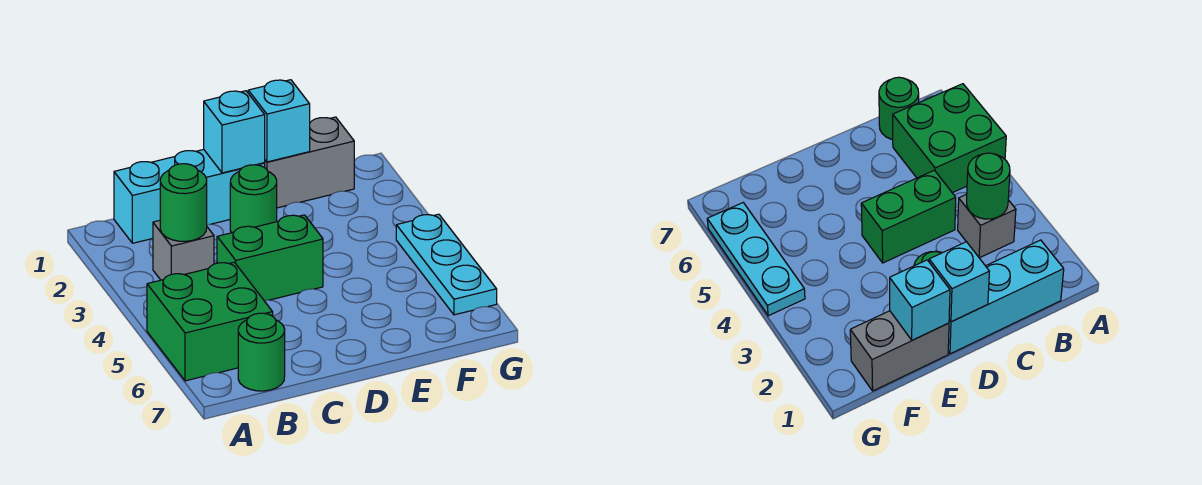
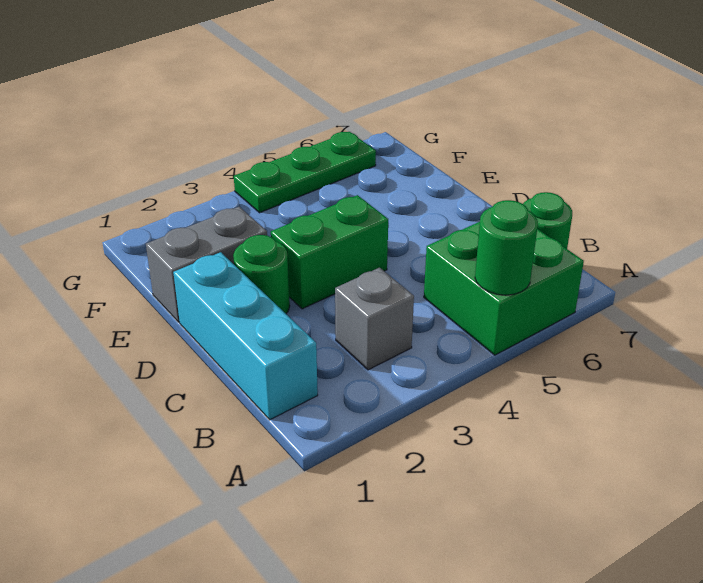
green 1x1 round brick [160,164,207,241] -> green 1x1 round brick moved to [475,200,538,295]
green 1x2 brick [217,215,323,300] -> green 1x2 brick turned to [271,195,388,309]
cyan 1x1 brick [204,91,265,173] -> none
grey 1x2 brick [265,117,354,208] -> grey 1x2 brick turned to [146,207,267,322]
cyan 1x1 brick [248,80,310,162] -> none
cyan 1x3 plate [396,214,497,315] -> green 1x3 plate [234,132,376,213]

